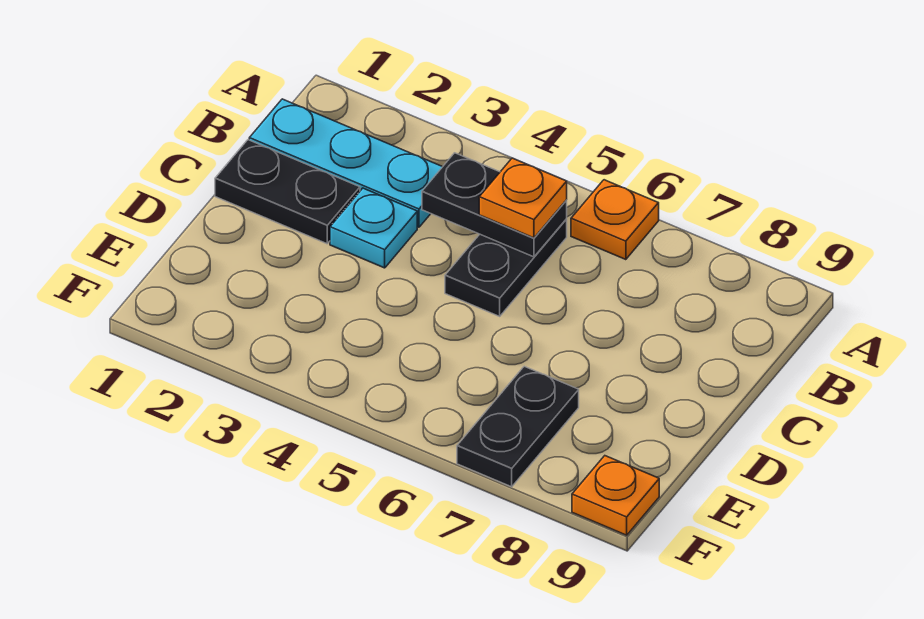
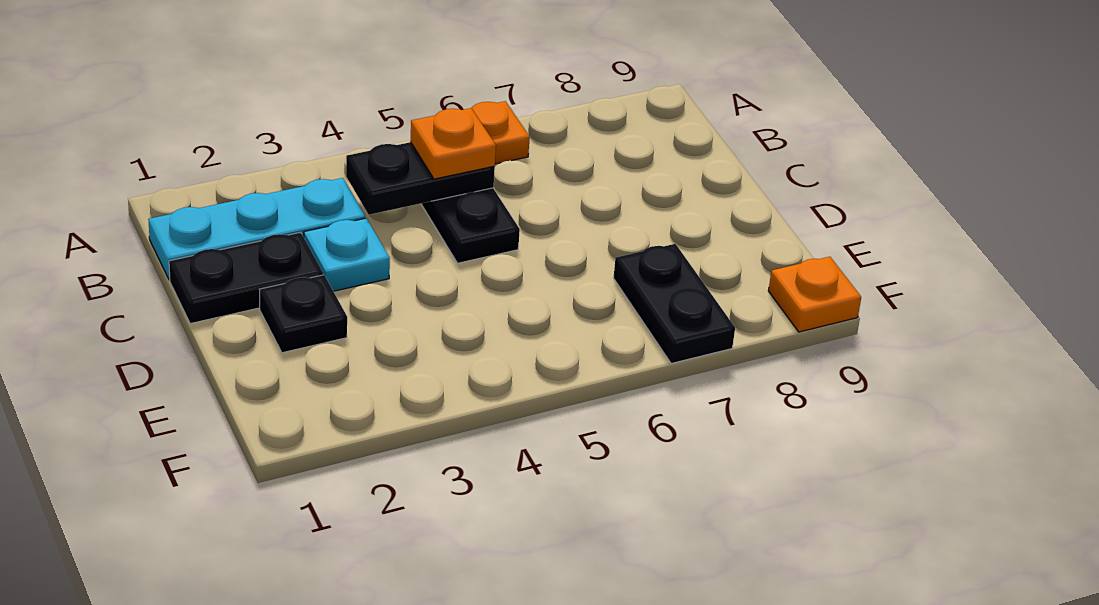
none -> black 1x1 plate [259,275,347,353]

